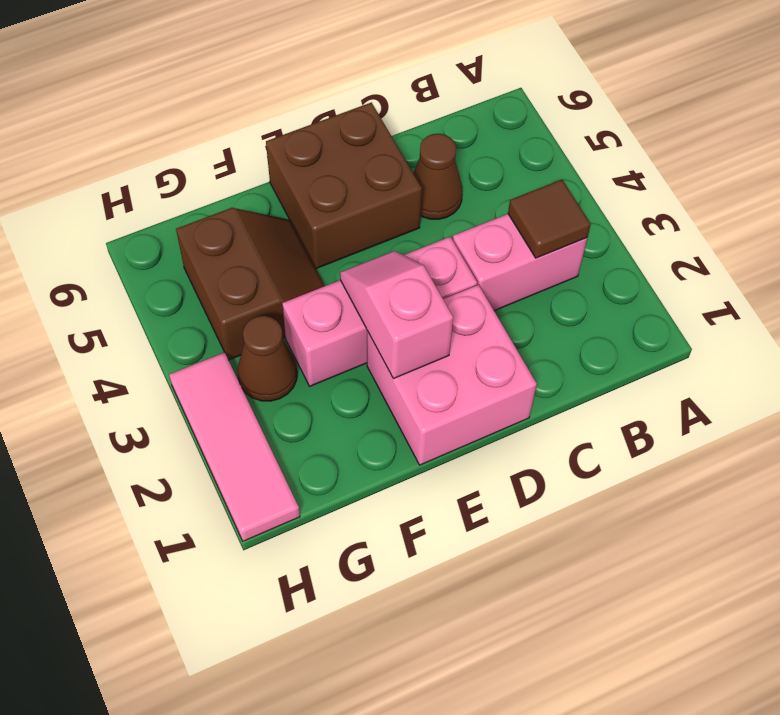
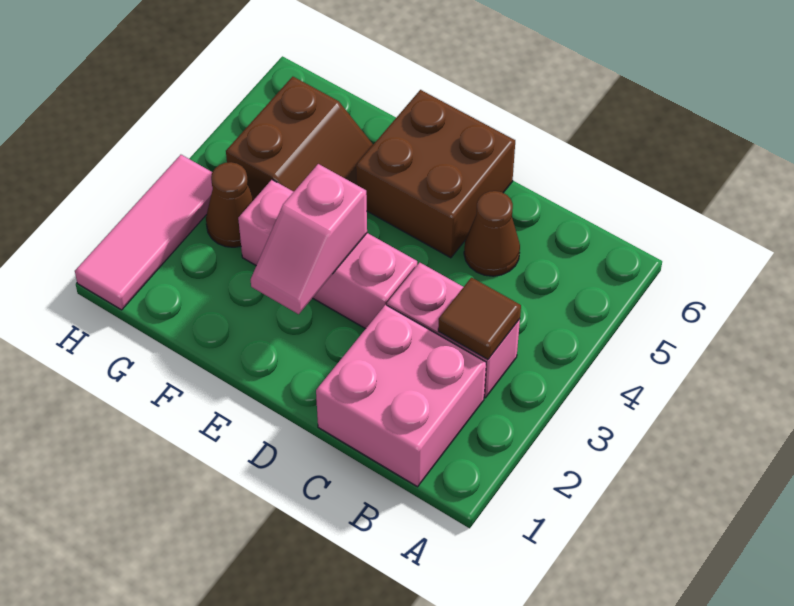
pink 2x2 brick [367,285,537,465] -> pink 2x2 brick moved to [316,305,486,487]
pink 1x2 slope [340,251,453,379] -> pink 1x2 slope turned to [251,164,367,314]

